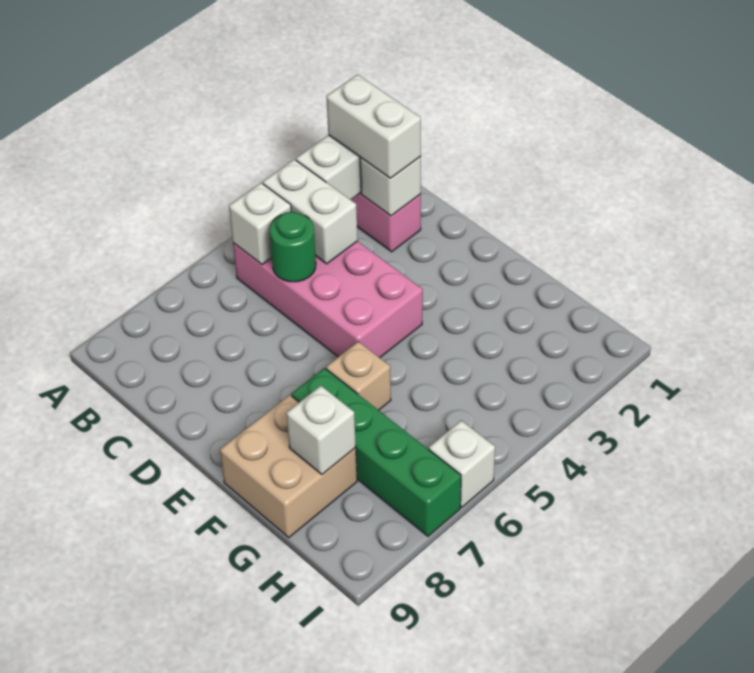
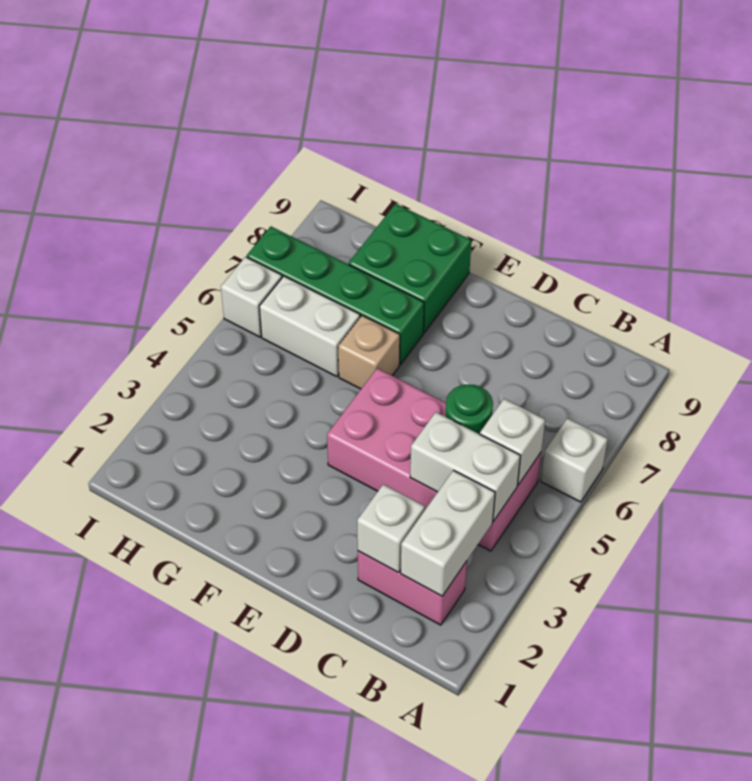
white 1x2 brick [326,74,421,178] -> white 1x2 brick moved to [259,276,360,377]
tan 2x2 brick [220,395,357,538] -> green 2x2 brick [349,204,471,333]
white 1x1 brick [286,386,356,474] -> white 1x1 brick moved to [541,418,608,502]

